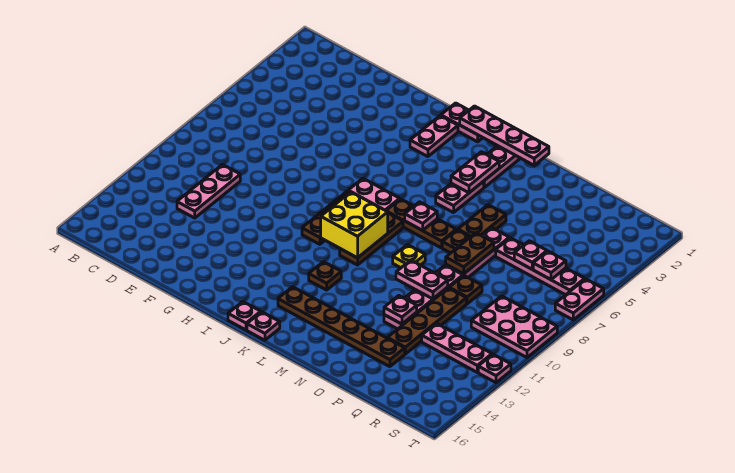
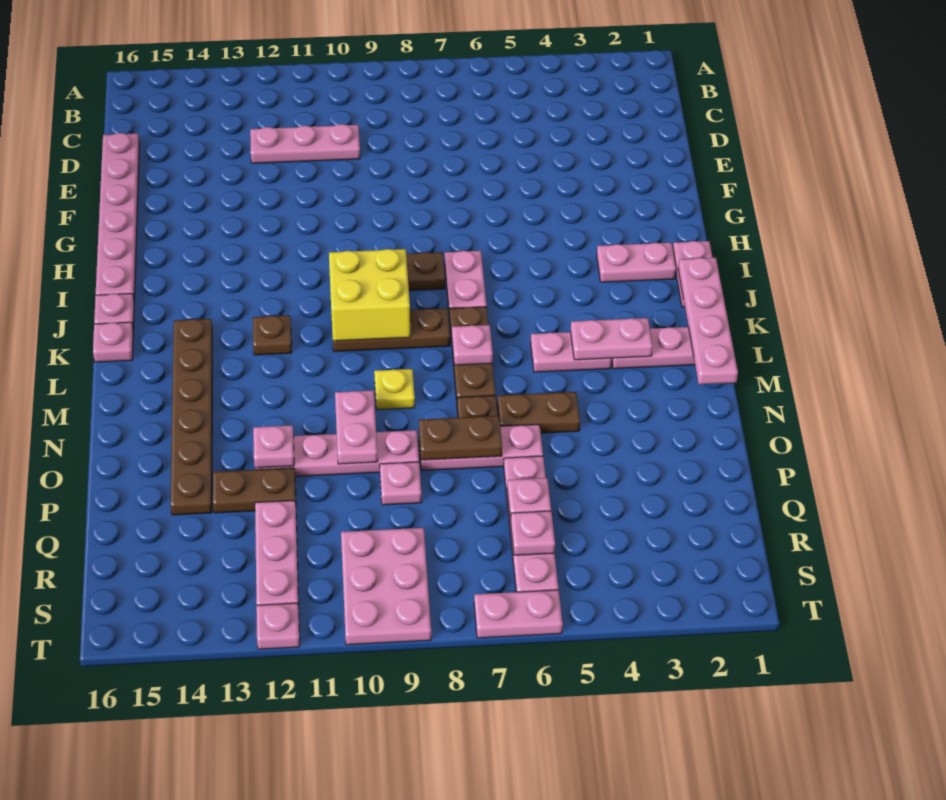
none -> pink 1x6 plate [96,133,140,301]
brown 1x1 plate [449,276,482,304] -> pink 1x1 plate [380,462,422,505]
brown 1x4 plate [387,288,466,354] -> brown 1x2 plate [213,468,296,513]

